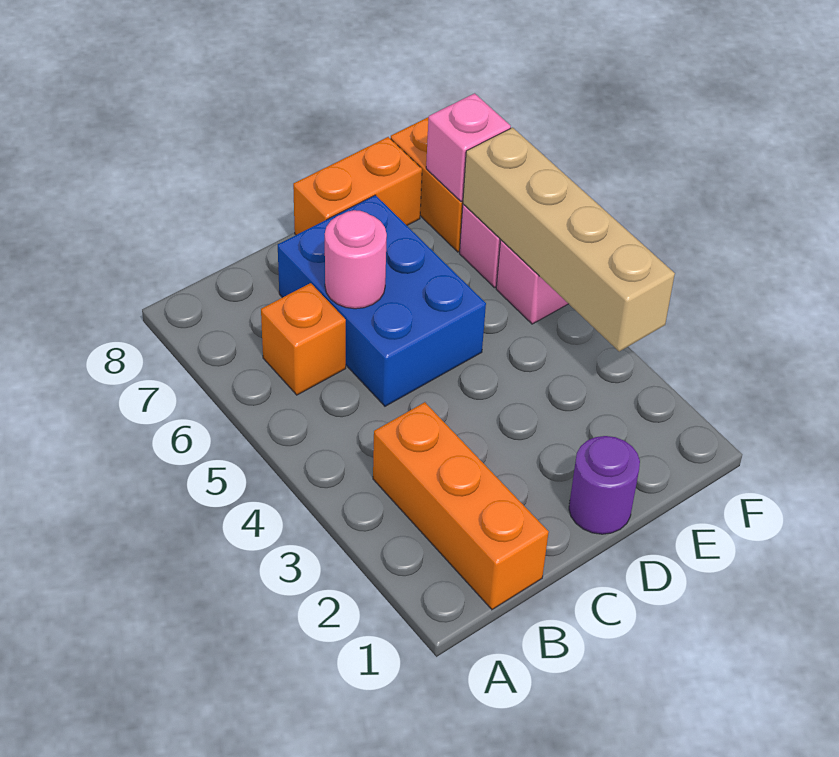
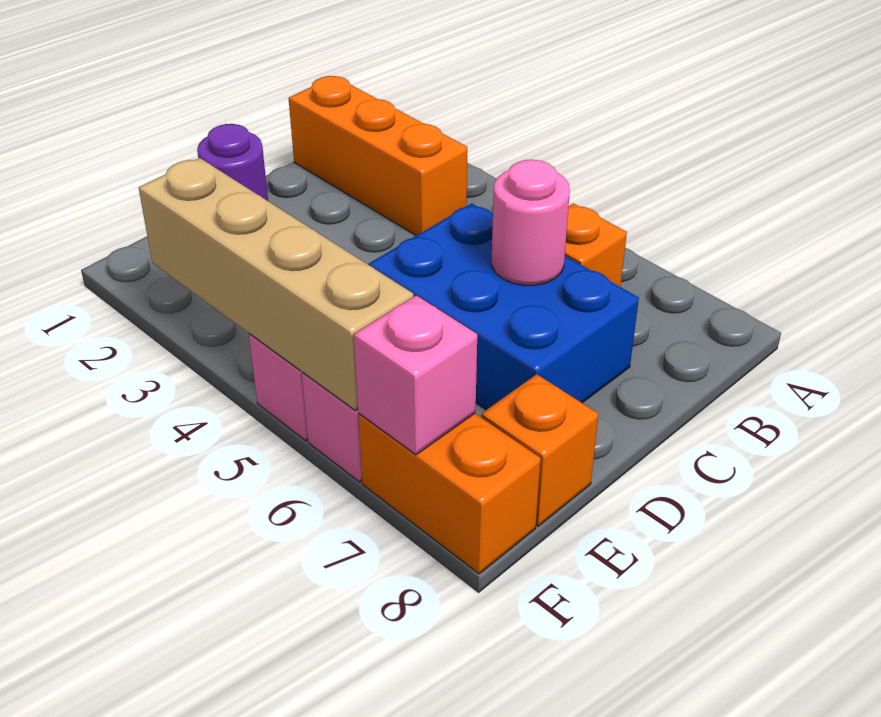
orange 1x2 brick [293,137,422,235] -> orange 1x1 brick [481,374,598,526]

